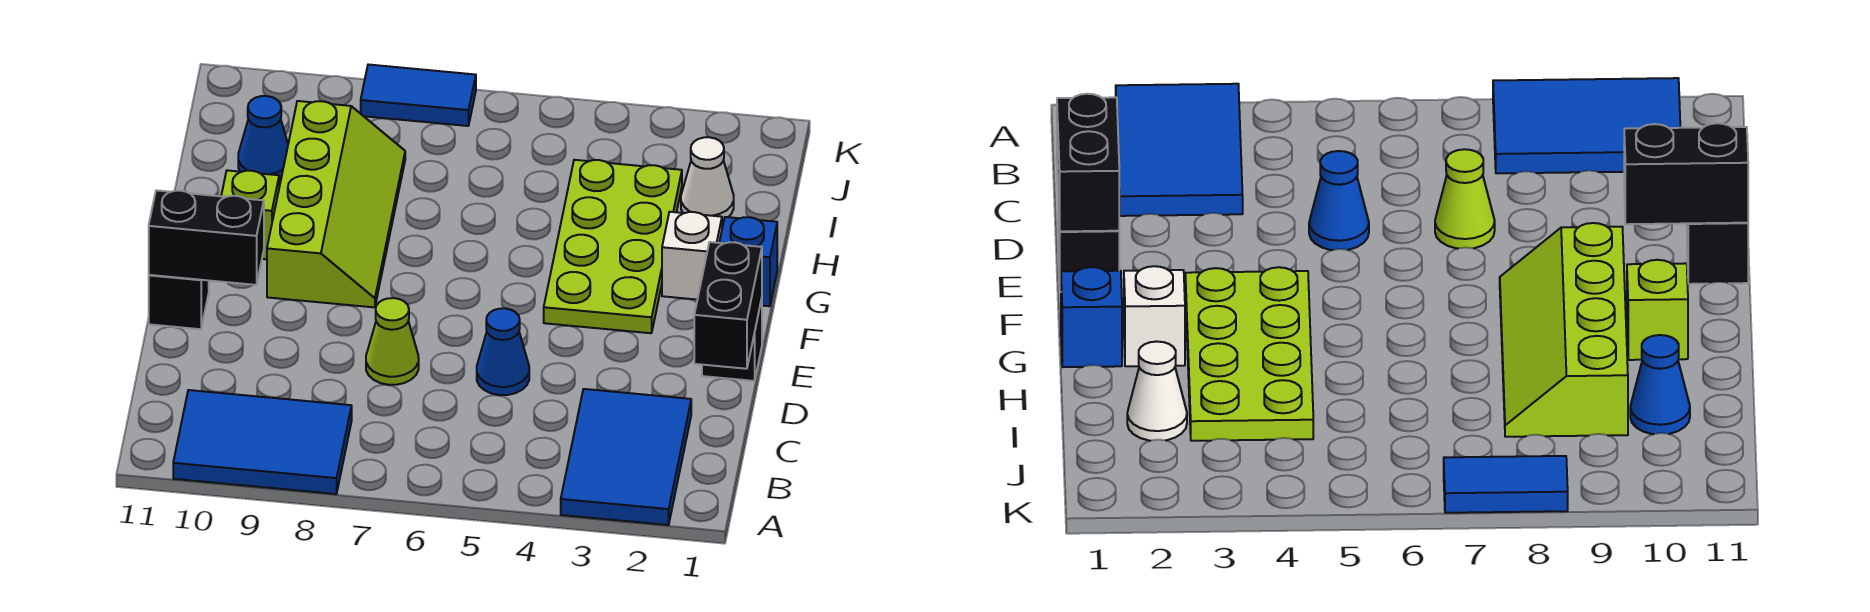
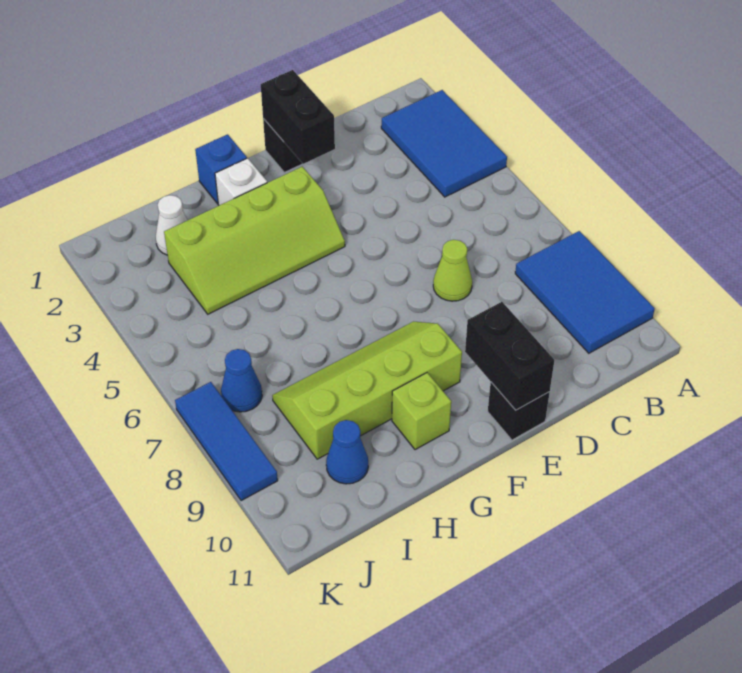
blue 2x3 tile [561,389,691,525] -> blue 2x3 tile turned to [381,90,507,197]
black 1x2 brick [694,242,762,369] -> black 1x2 brick turned to [261,70,335,164]
blue 1x1 cone [477,308,529,395] -> blue 1x1 cone moved to [221,349,262,412]
lime 2x4 plate [544,160,682,333] -> lime 2x4 slope [164,167,345,314]
blue 1x2 tile [361,65,476,126] -> blue 1x3 tile [175,382,278,501]

